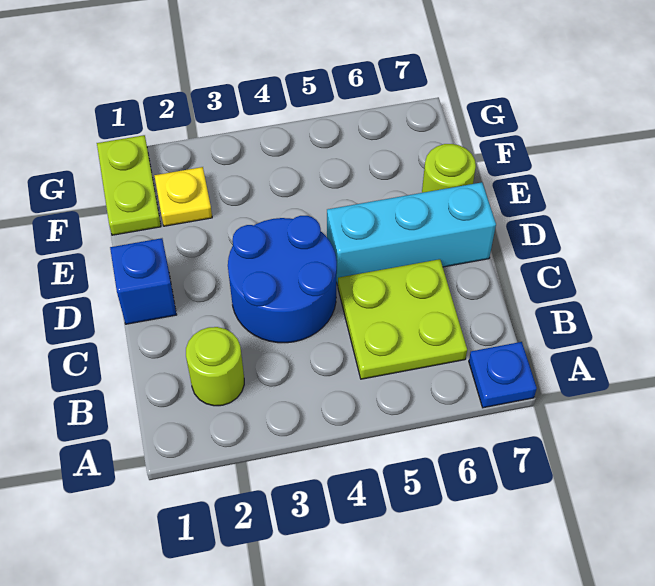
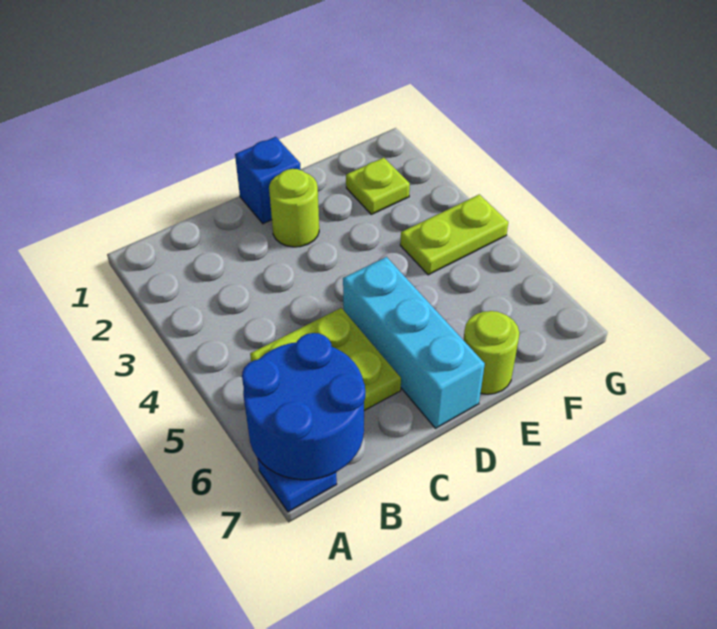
lime 1x1 round brick [186,327,244,406] -> lime 1x1 round brick moved to [269,169,319,247]
blue 2x2 round brick [228,216,337,343] -> blue 2x2 round brick moved to [242,333,365,480]
lime 1x2 plate [97,135,161,235] -> lime 1x2 plate moved to [400,194,508,275]
yellow 1x1 plate [154,167,212,226] -> lime 1x1 plate [346,158,410,214]

